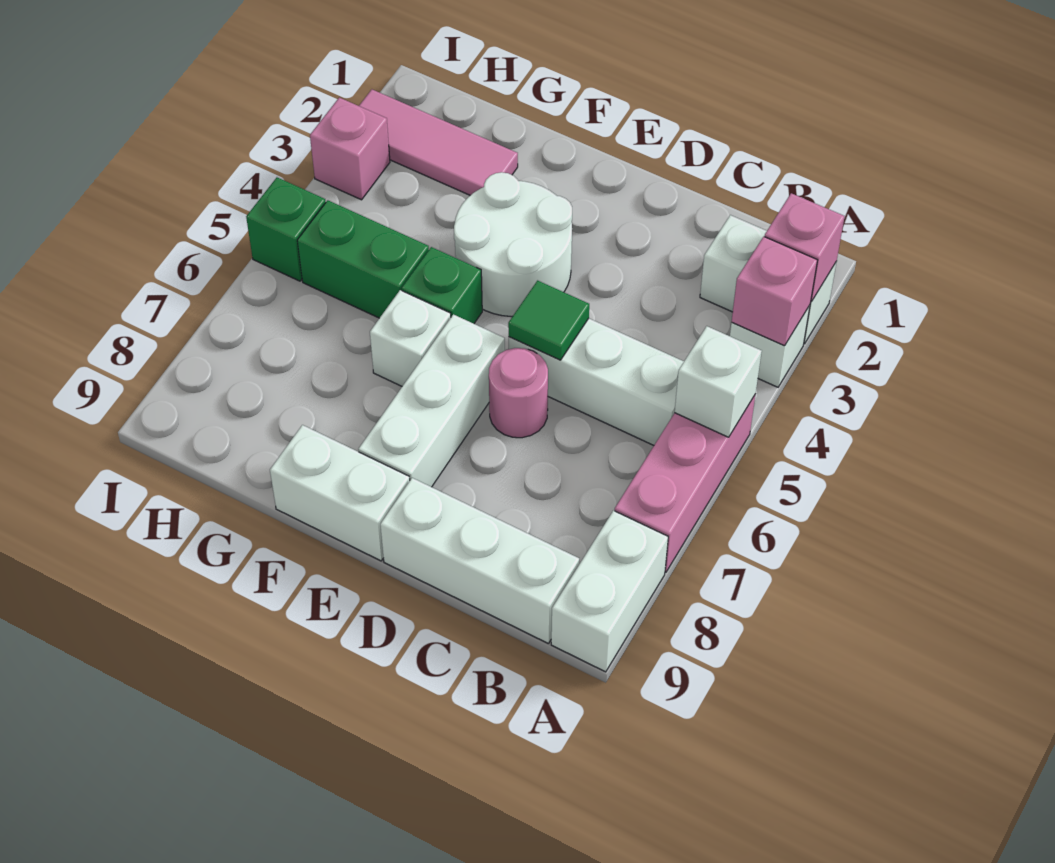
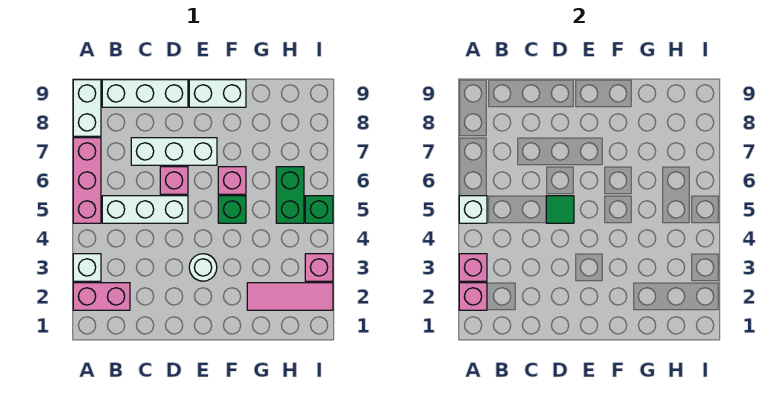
white 1x2 brick [700,215,837,344] -> pink 1x2 brick [73,283,130,310]
pink 1x1 round brick [489,348,548,438] -> pink 1x1 brick [160,167,188,194]
white 2x2 round brick [454,172,572,317] -> white 1x1 round brick [189,254,217,281]
white 1x3 brick [358,314,505,487] -> white 1x3 brick turned to [131,138,217,165]
white 1x1 brick [370,290,451,386] -> pink 1x1 brick [218,167,246,194]
green 1x2 brick [297,200,429,318] -> green 1x2 brick turned to [276,167,304,223]

